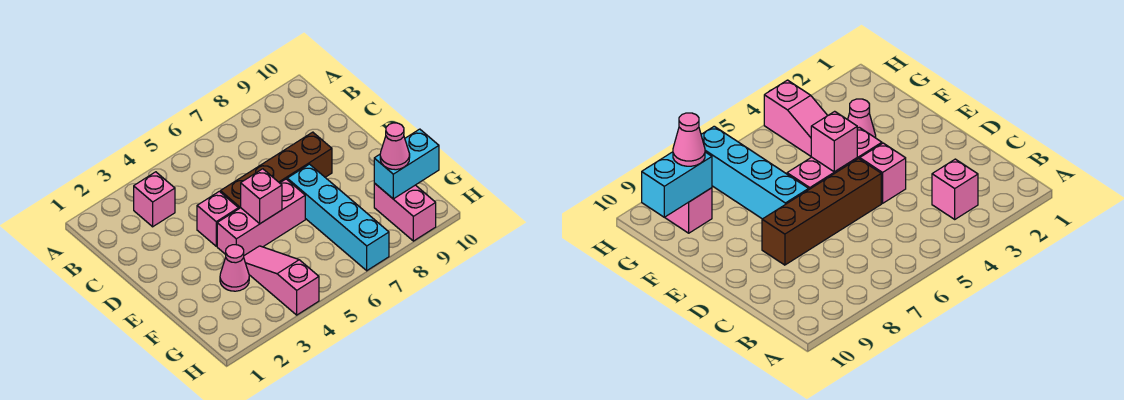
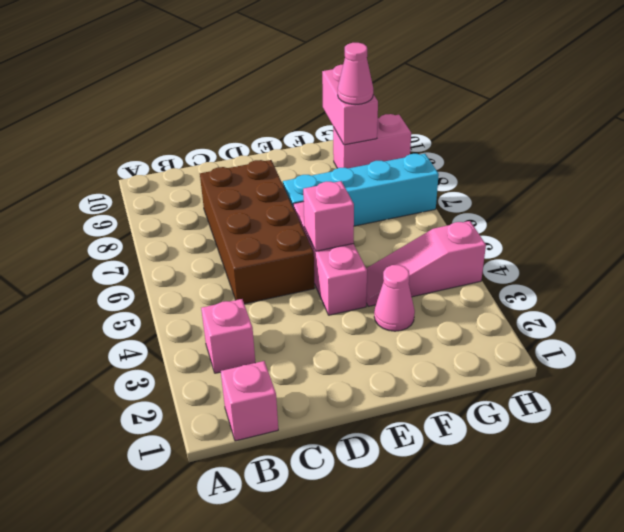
pink 1x1 brick [197,191,238,246] -> pink 1x1 brick moved to [221,361,278,441]
brown 1x4 brick [220,132,332,209] -> brown 2x4 brick [200,160,315,304]
cyan 1x2 brick [374,129,439,199] -> pink 1x2 brick [322,65,378,145]

